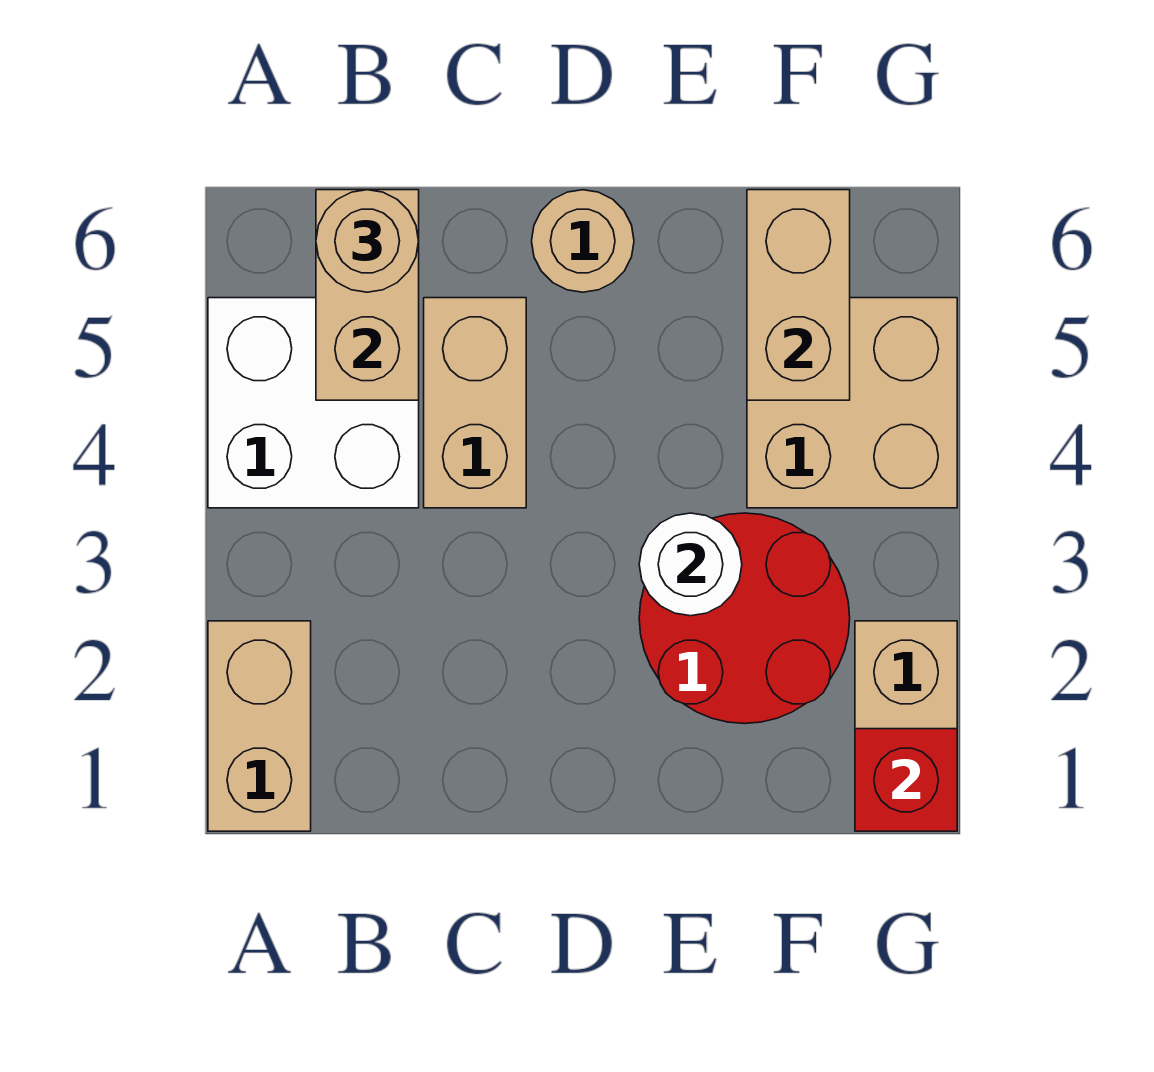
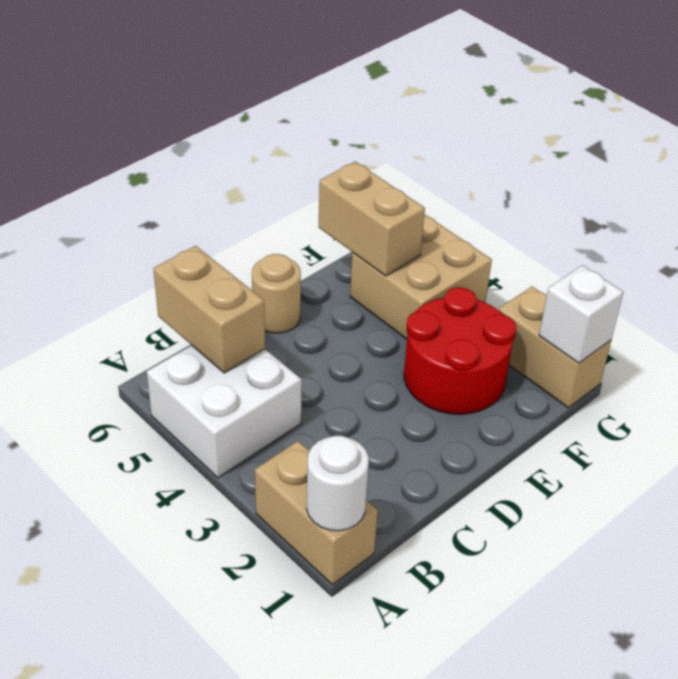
tan 1x1 round brick [316,190,419,292] -> none
tan 1x2 brick [424,298,526,508] -> none
white 1x1 round brick [639,513,742,616] -> white 1x1 round brick moved to [307,436,369,531]
red 1x1 brick [855,729,957,831] -> white 1x1 brick [539,265,623,363]

